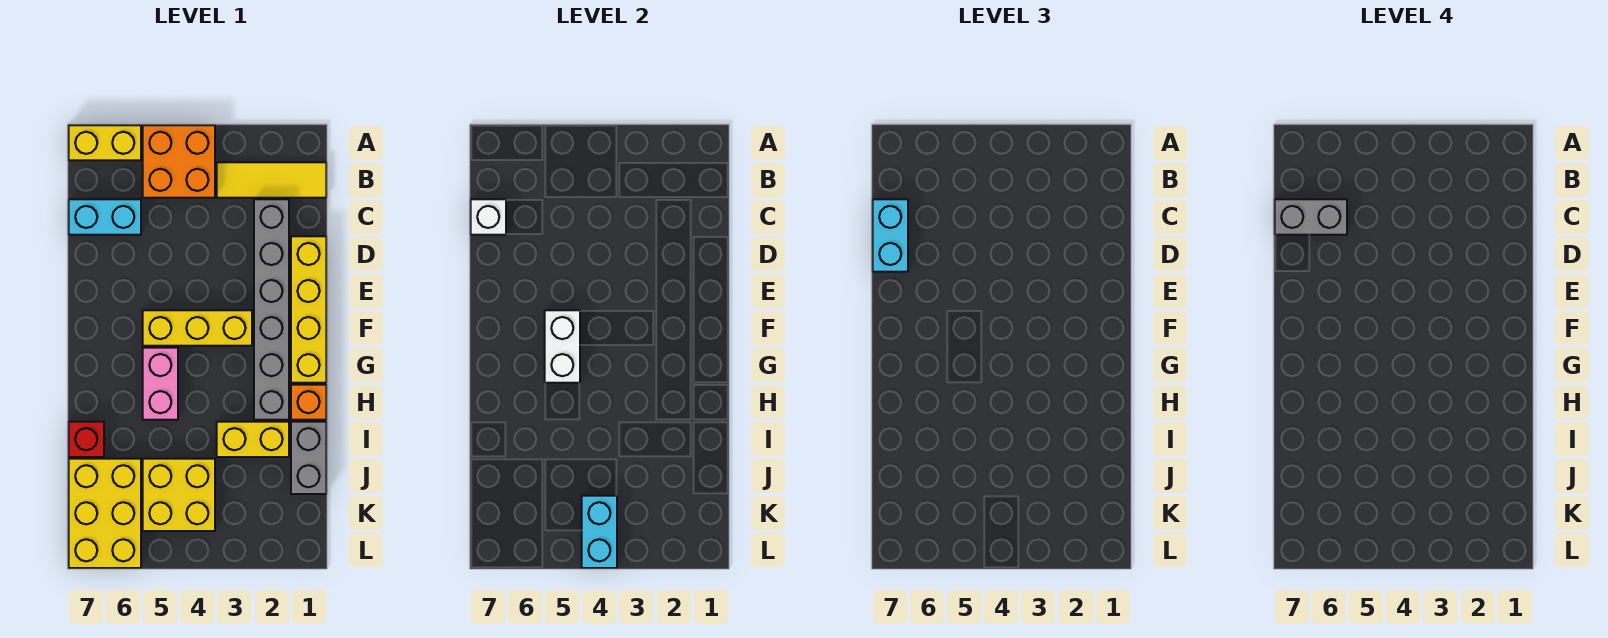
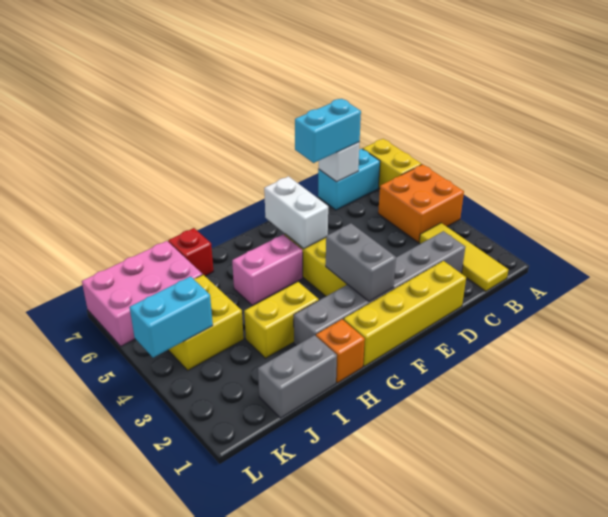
cyan 1x2 brick [69,199,141,235] -> cyan 1x2 brick turned to [318,149,380,210]
grey 1x2 brick [1275,199,1347,235] -> grey 1x2 brick moved to [326,223,396,302]
white 1x2 brick [545,310,580,383] -> white 1x2 brick turned to [264,176,328,249]
yellow 1x2 brick [217,422,289,457] -> yellow 1x2 brick turned to [244,282,319,358]
yellow 2x3 brick [69,459,141,568] -> pink 2x3 brick [82,241,202,346]

